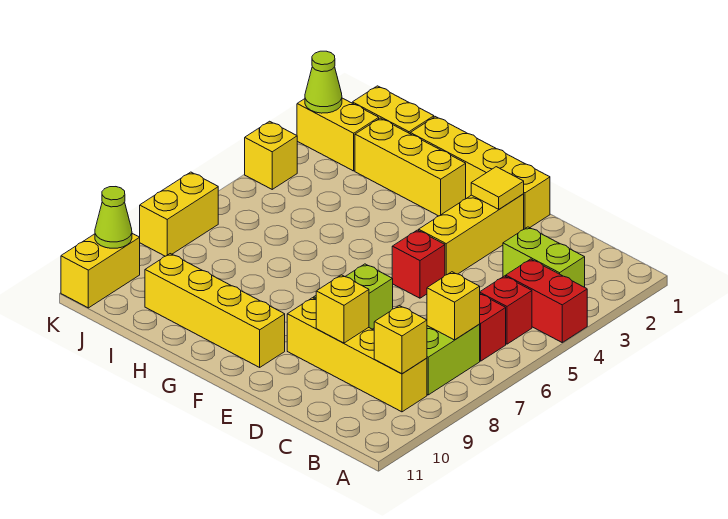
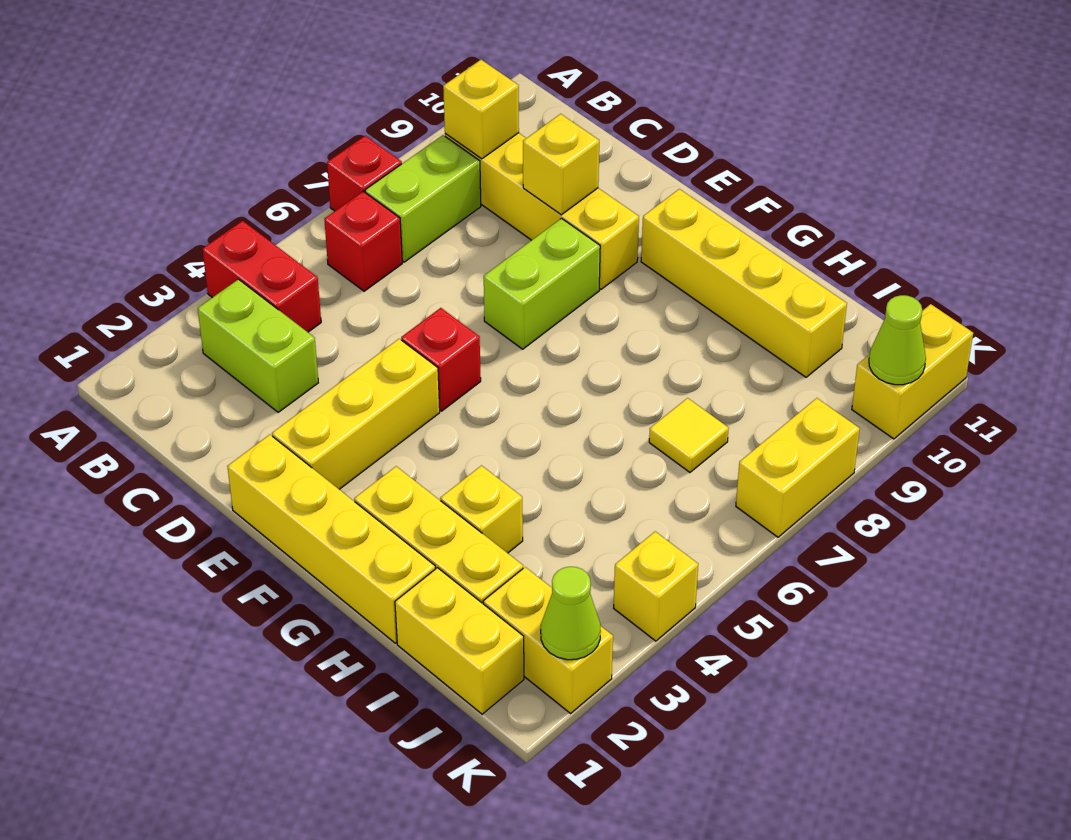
red 1x1 brick [480,276,532,344] -> red 1x1 brick moved to [327,136,402,211]
yellow 1x1 brick [427,272,480,340] -> yellow 1x1 brick moved to [440,466,523,553]
yellow 1x1 tile [471,167,524,209] -> yellow 1x1 tile moved to [649,398,729,472]

